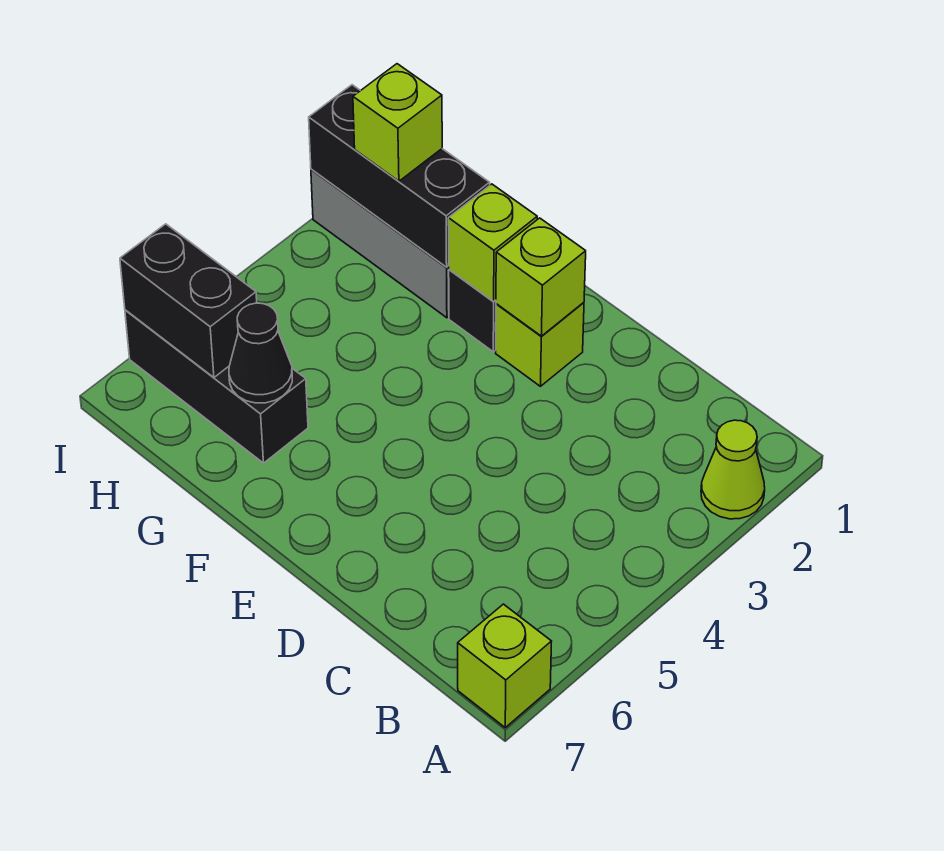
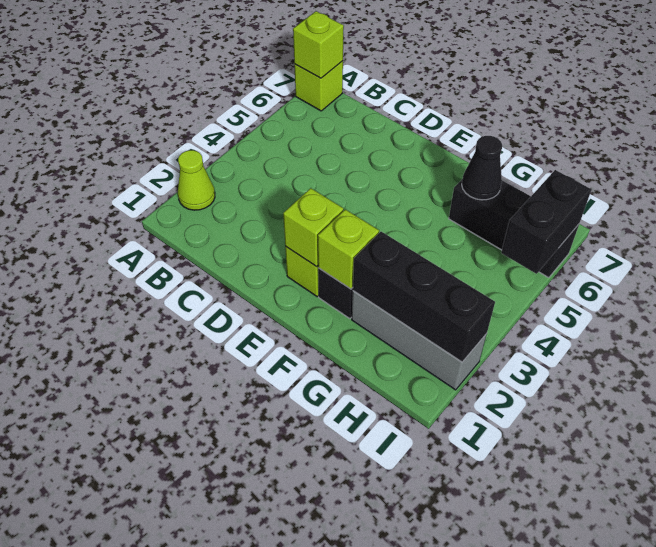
lime 1x1 brick [353,64,442,181] -> lime 1x1 brick moved to [293,11,344,78]
black 1x2 brick [120,224,257,377] -> black 1x2 brick turned to [501,170,592,274]

